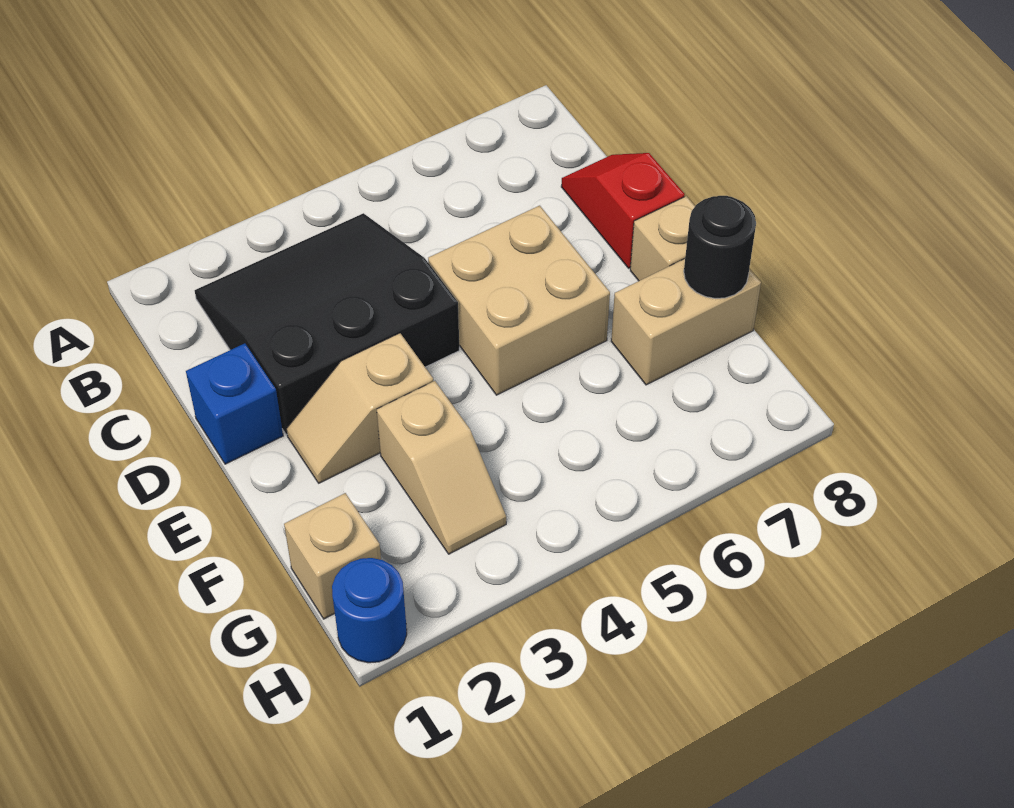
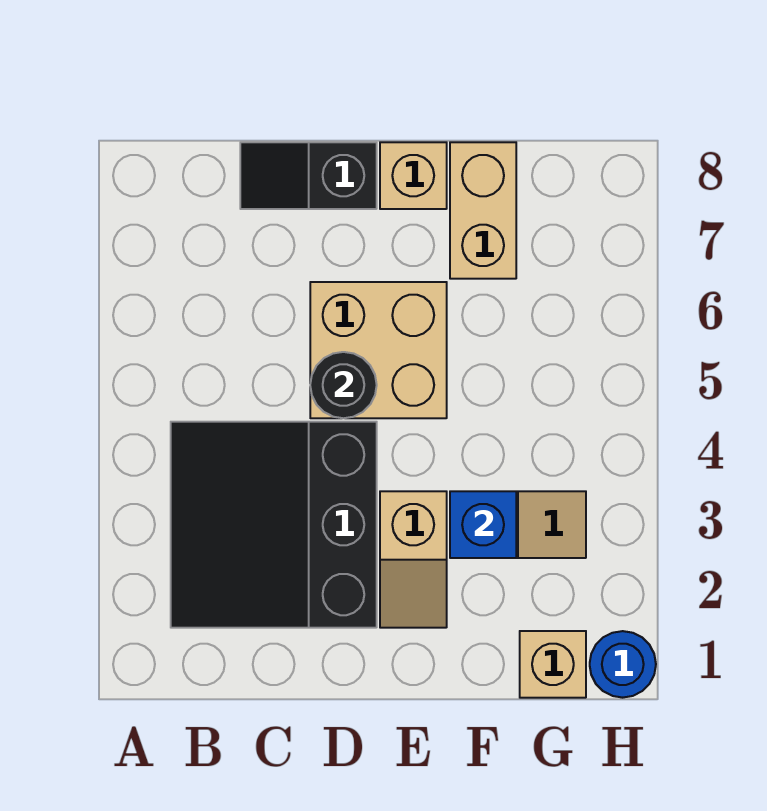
red 1x2 slope [561,153,685,268] -> black 1x2 slope [240,142,377,209]
blue 1x1 brick [186,343,283,464] -> blue 1x1 brick moved to [450,491,516,558]
black 1x1 round brick [684,196,756,298] -> black 1x1 round brick moved to [310,352,377,418]

